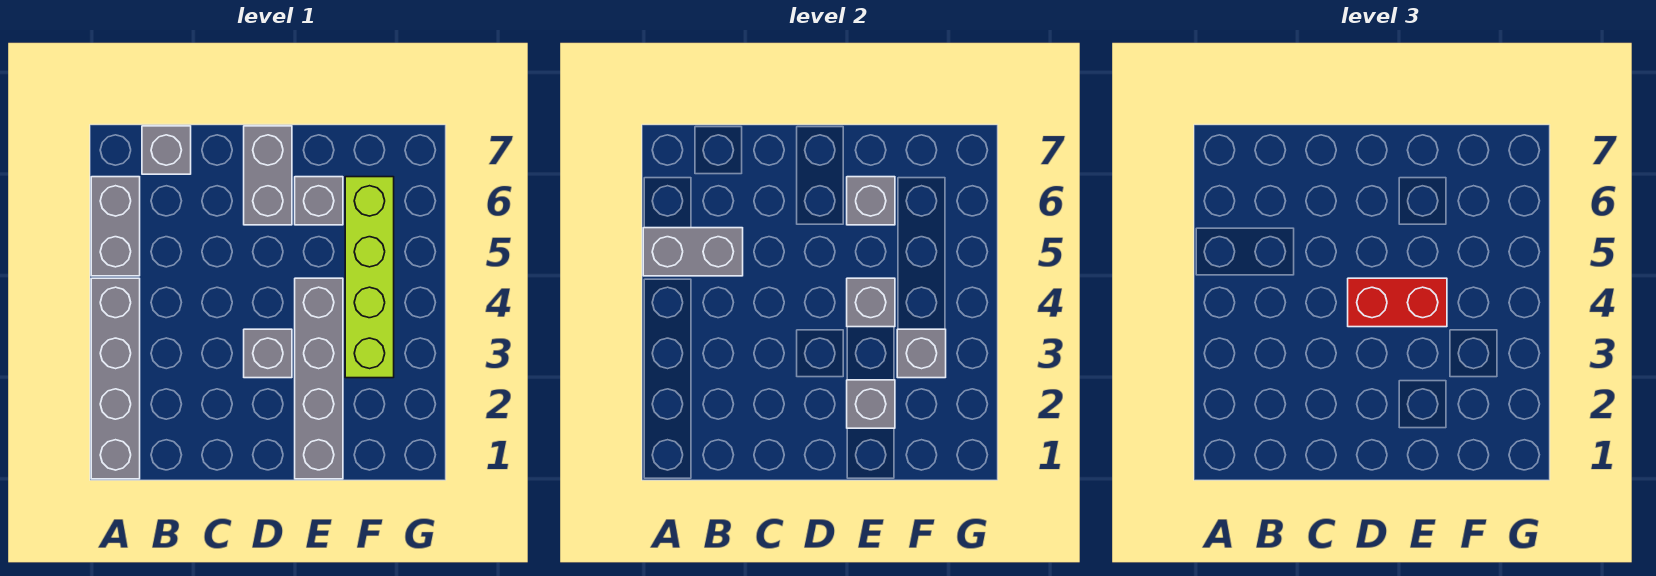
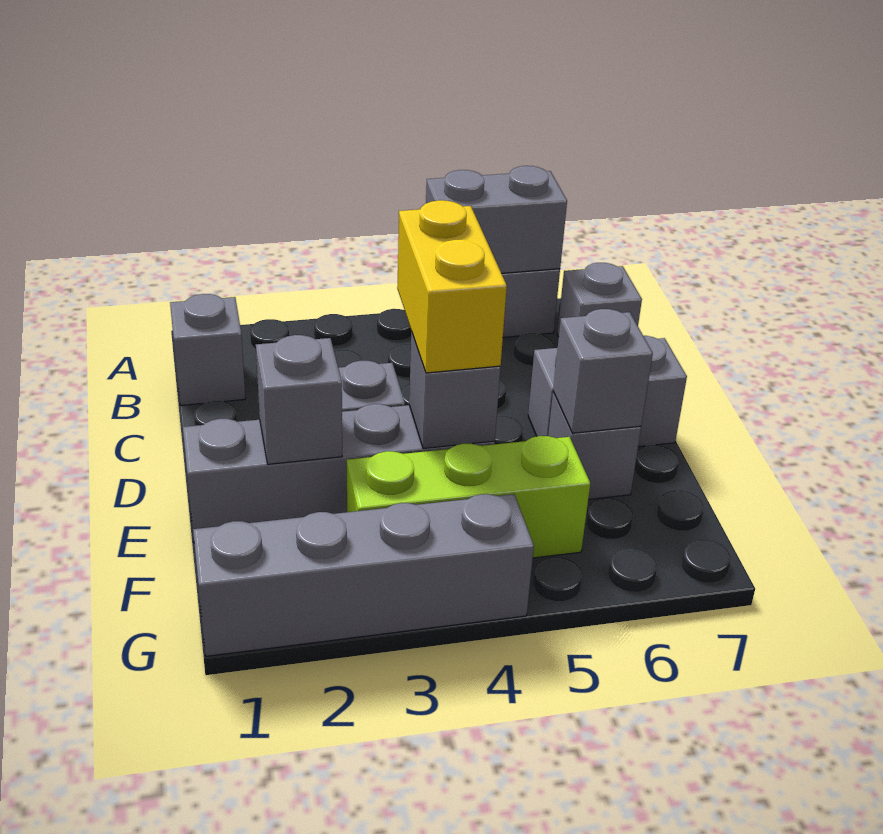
grey 1x4 brick [91,278,140,479] -> grey 1x4 brick moved to [193,494,534,656]
grey 1x2 brick [643,228,743,276] -> grey 1x2 brick turned to [426,166,567,273]
red 1x2 brick [1348,278,1447,327] -> yellow 1x2 brick [397,200,507,373]
lime 1x4 brick [345,177,394,378] -> lime 1x3 brick [347,436,590,558]
grey 1x1 brick [897,329,946,378] -> grey 1x1 brick moved to [170,294,245,405]

